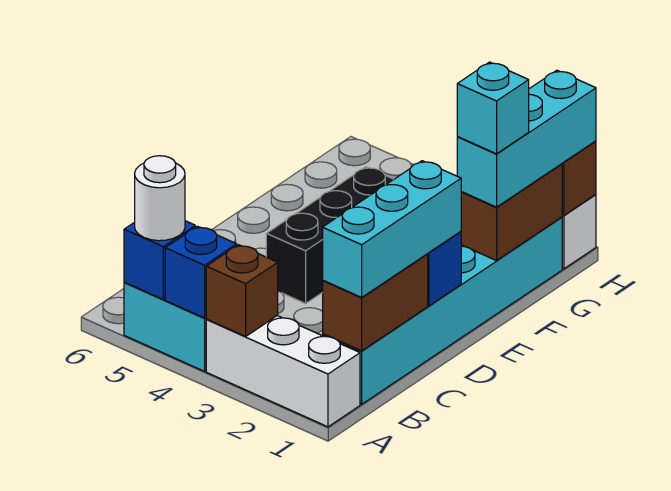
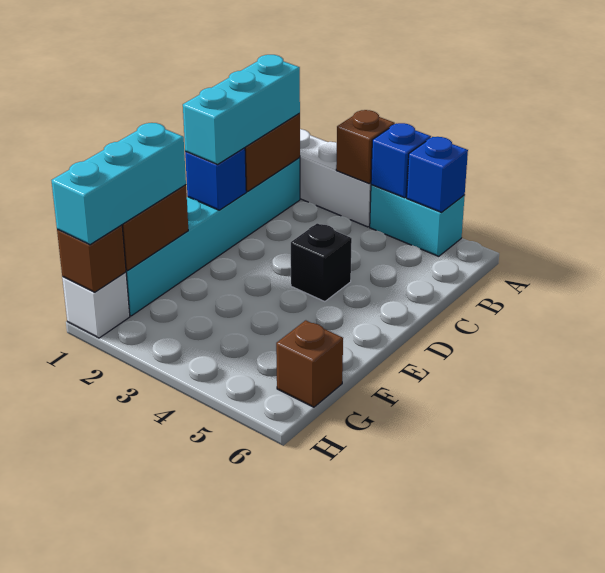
white 1x1 round brick [135,156,185,241] -> none
black 1x3 brick [266,167,394,304] -> black 1x1 brick [291,223,352,302]
cyan 1x1 brick [457,62,529,154] -> none
none -> brown 1x1 brick [276,320,343,407]

